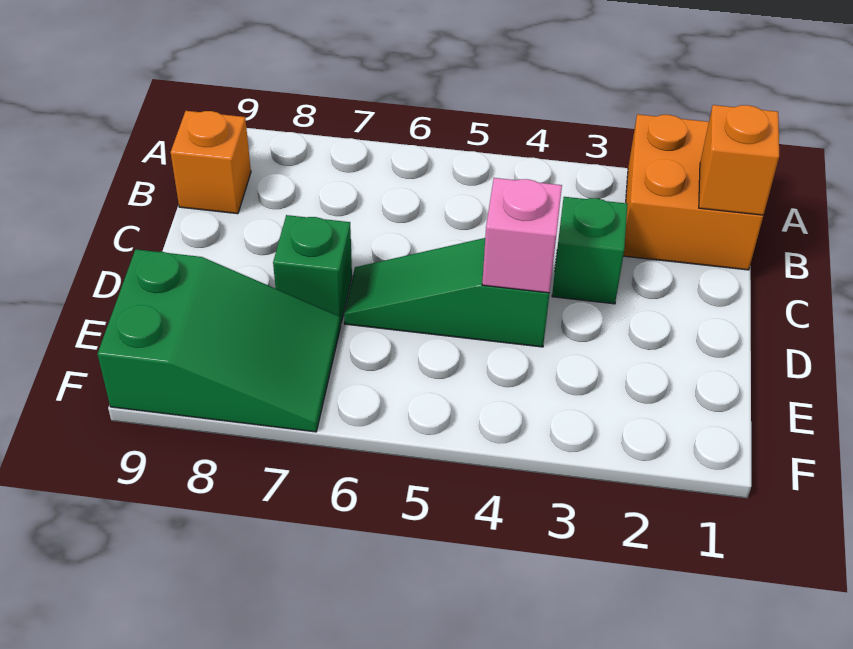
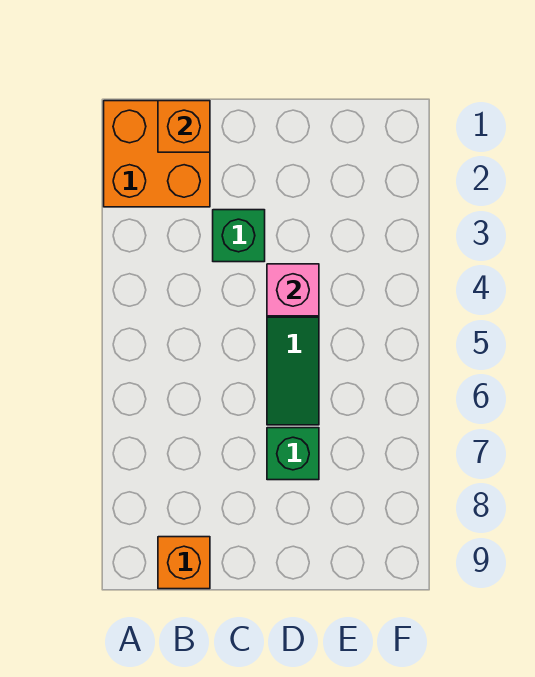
green 2x3 slope [98,249,341,432] -> none

